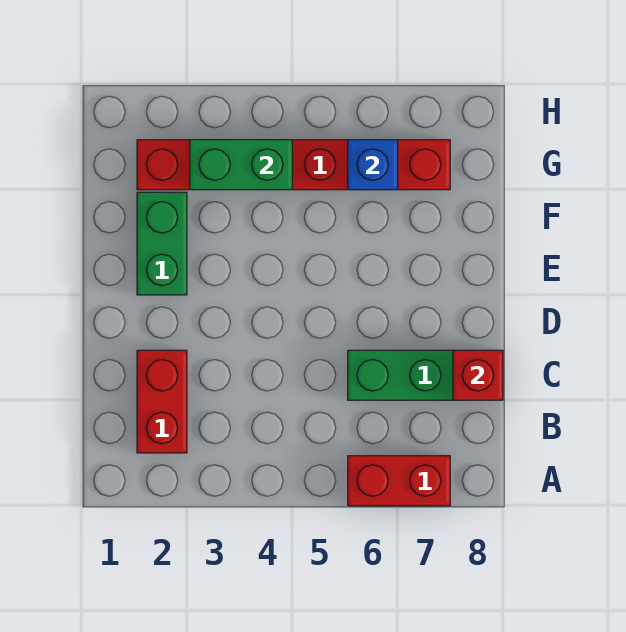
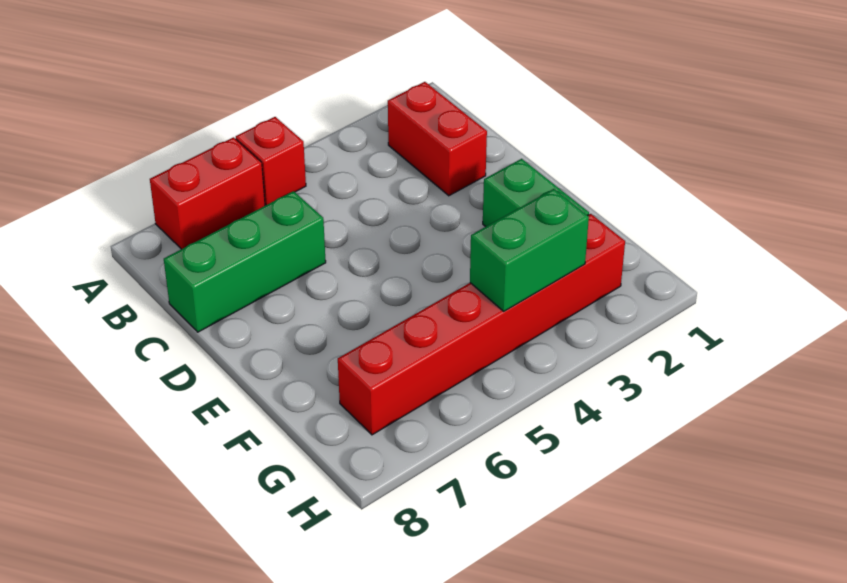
red 1x1 brick [453,350,503,400] -> red 1x1 brick moved to [236,117,306,205]
blue 1x1 brick [348,140,398,190] -> none

